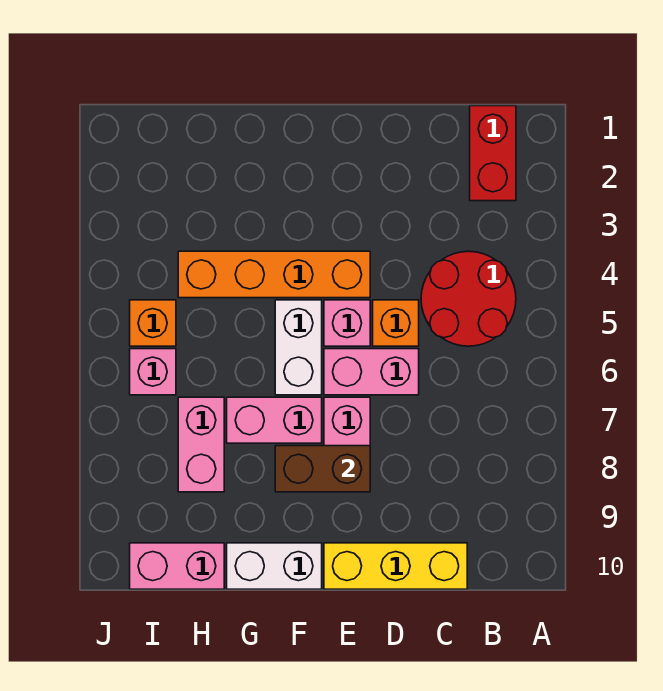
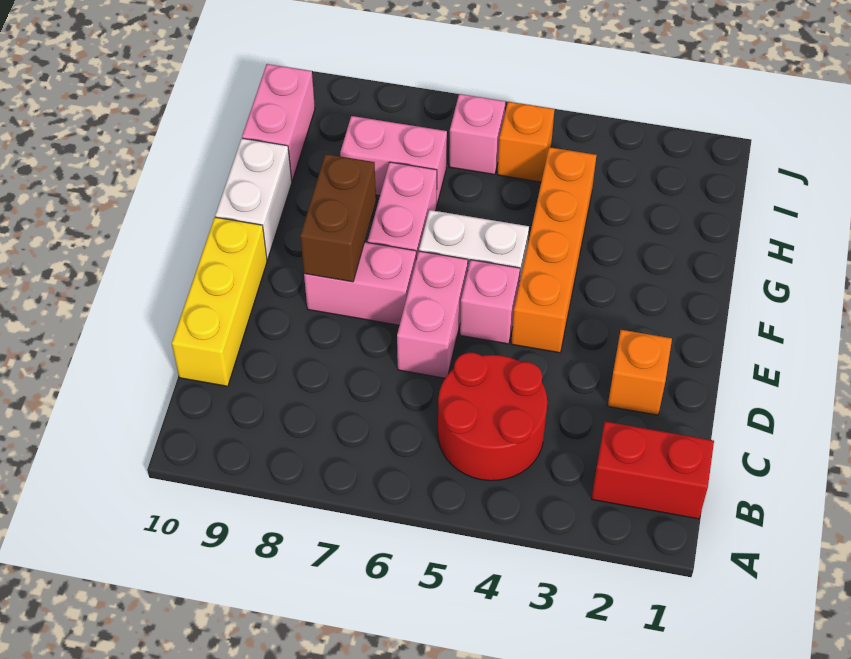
orange 1x1 brick [373,300,419,346] -> orange 1x1 brick moved to [608,330,672,415]

